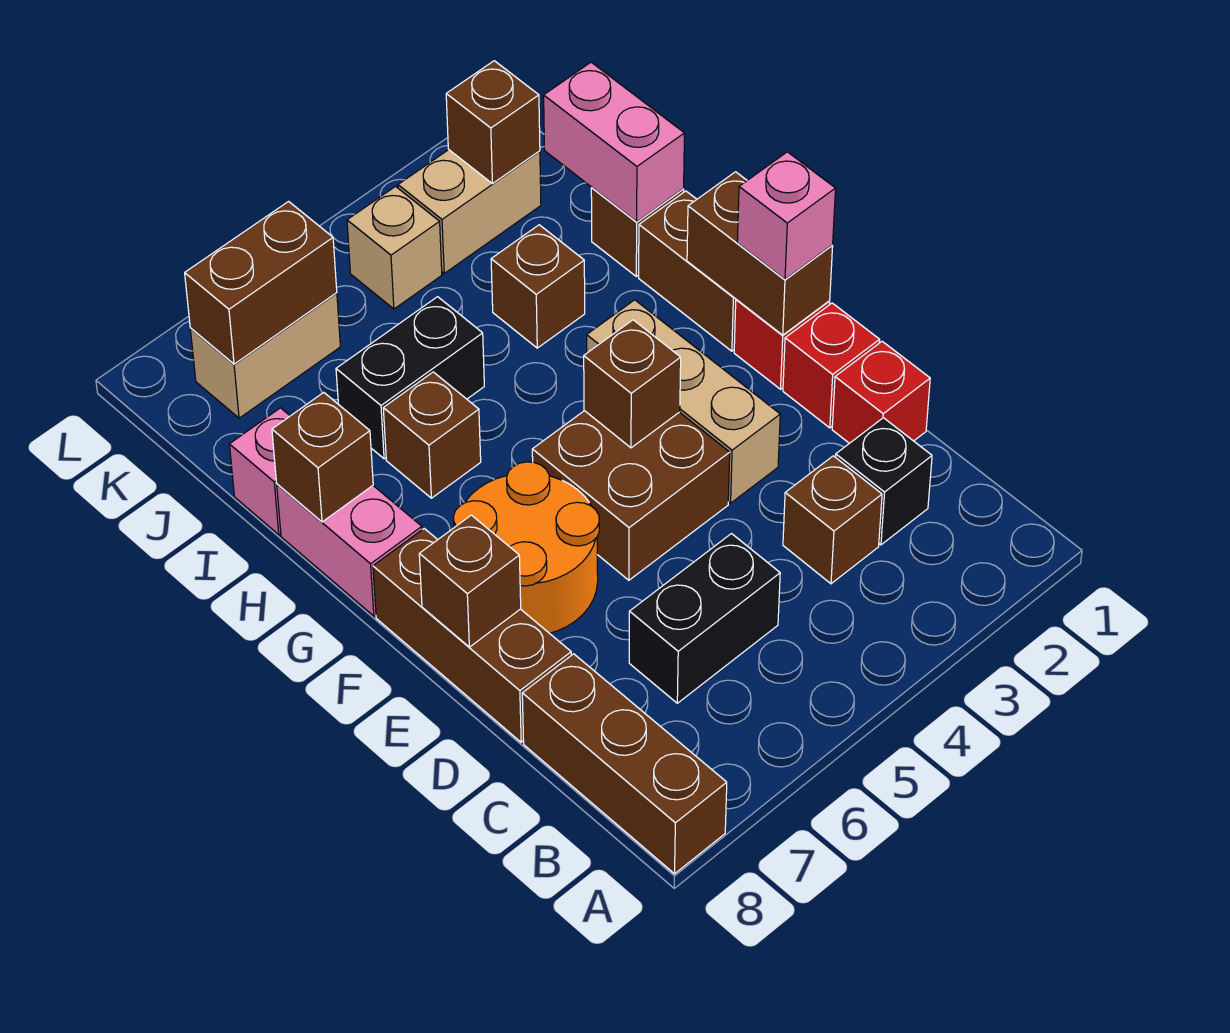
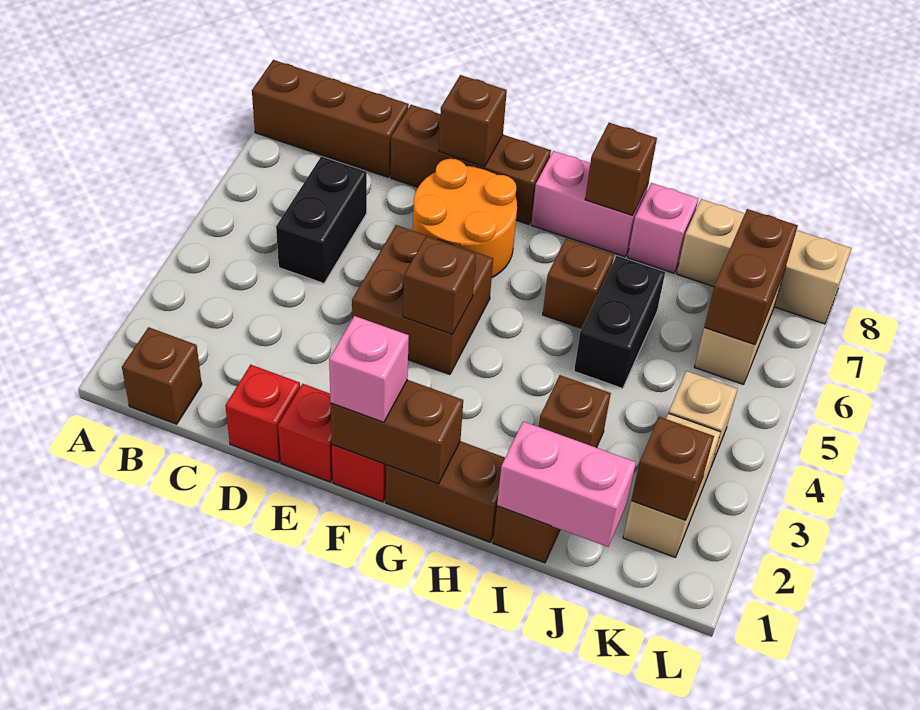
black 1x1 brick [836,418,932,545] -> none
brown 1x1 brick [783,456,882,584] -> brown 1x1 brick moved to [122,327,202,424]
tan 1x3 brick [587,300,780,503] -> tan 1x3 brick moved to [677,199,852,324]

